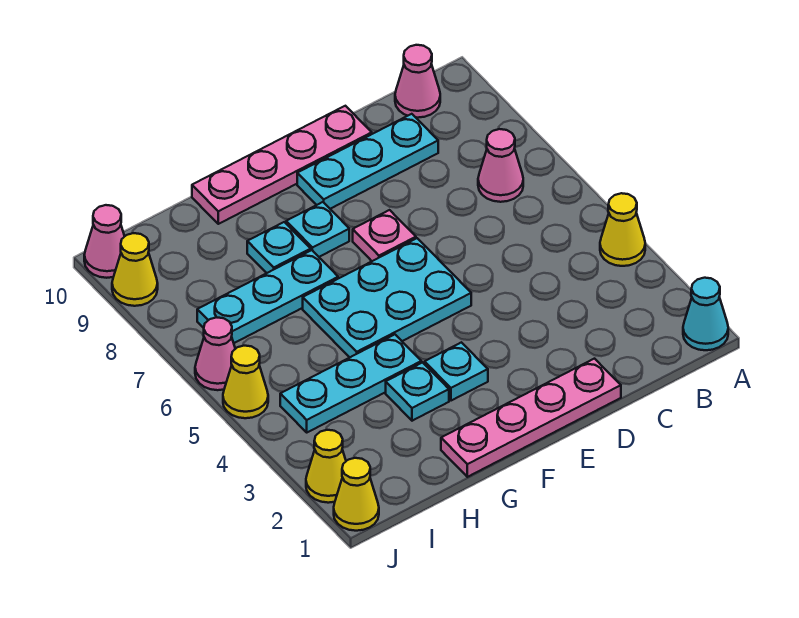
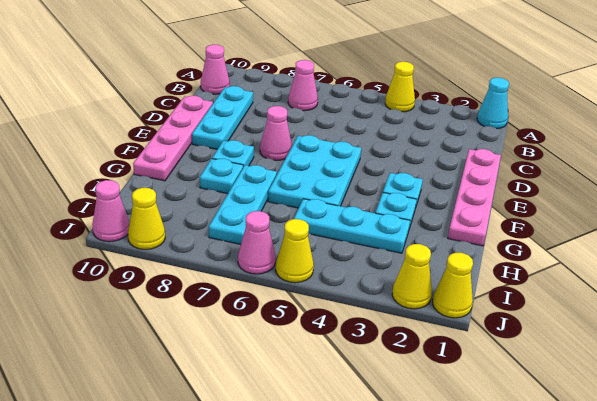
pink 1x1 plate [353,210,416,261] -> pink 1x1 cone [260,106,292,160]
cyan 1x3 plate [280,334,421,432] -> cyan 1x3 plate turned to [294,199,410,253]

